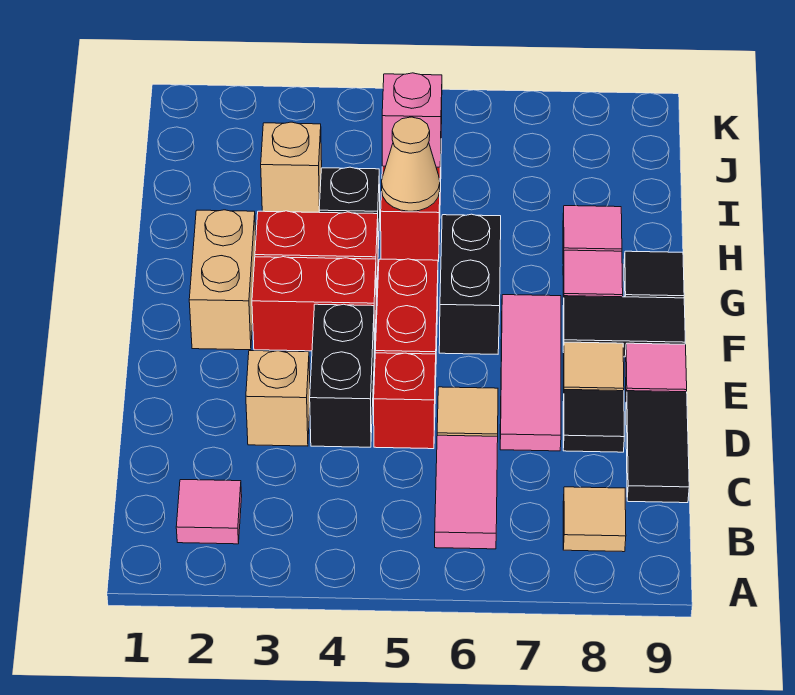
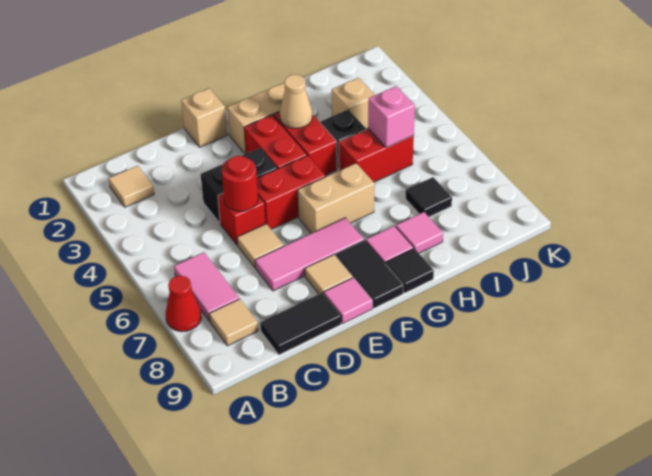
none -> red 1x1 cone [166,276,201,332]
pink 1x1 tile [176,480,242,544] -> tan 1x1 tile [109,166,154,207]
pink 1x2 tile [435,435,498,549] -> pink 1x2 tile turned to [174,252,239,321]
tan 1x1 brick [246,351,310,446] -> tan 1x1 brick moved to [181,88,227,147]
none -> red 1x1 round brick [222,156,258,211]
black 1x1 tile [563,390,625,452] -> black 1x1 tile moved to [405,177,452,217]
black 1x2 brick [439,214,501,354] -> tan 1x2 brick [298,163,375,233]
tan 1x1 cone [382,117,440,211] -> tan 1x1 cone moved to [280,75,312,128]

